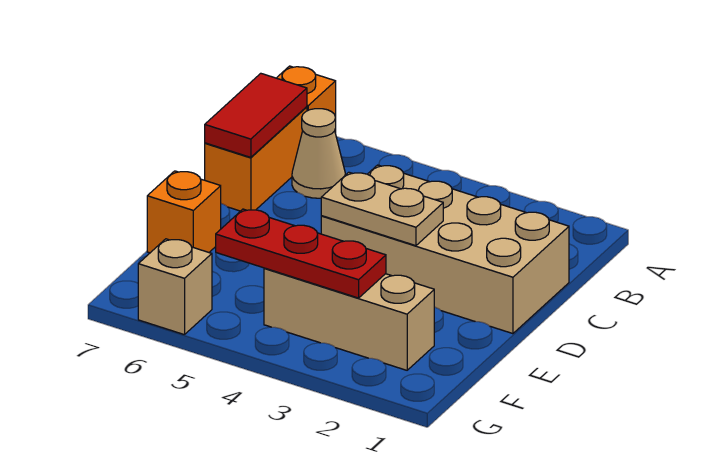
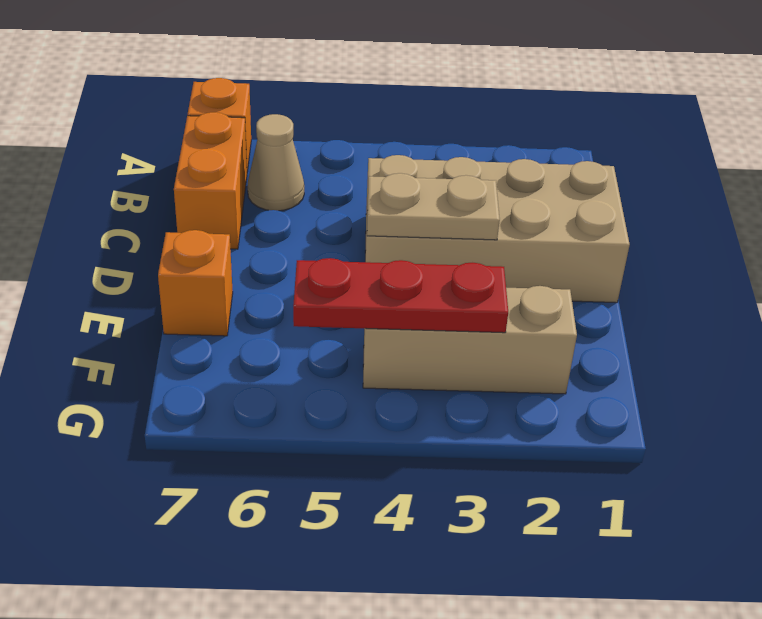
red 1x2 tile [205,73,307,157] -> none
tan 1x1 brick [138,239,212,335] -> none

